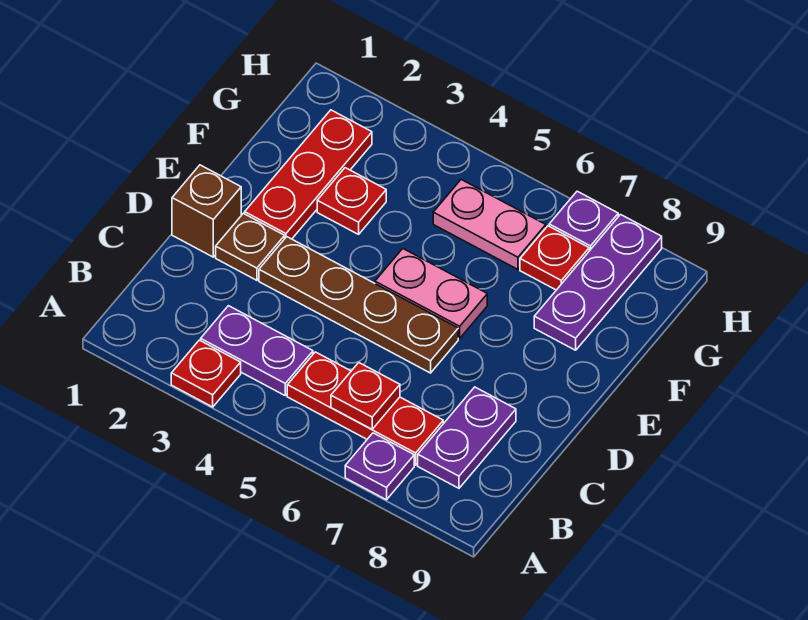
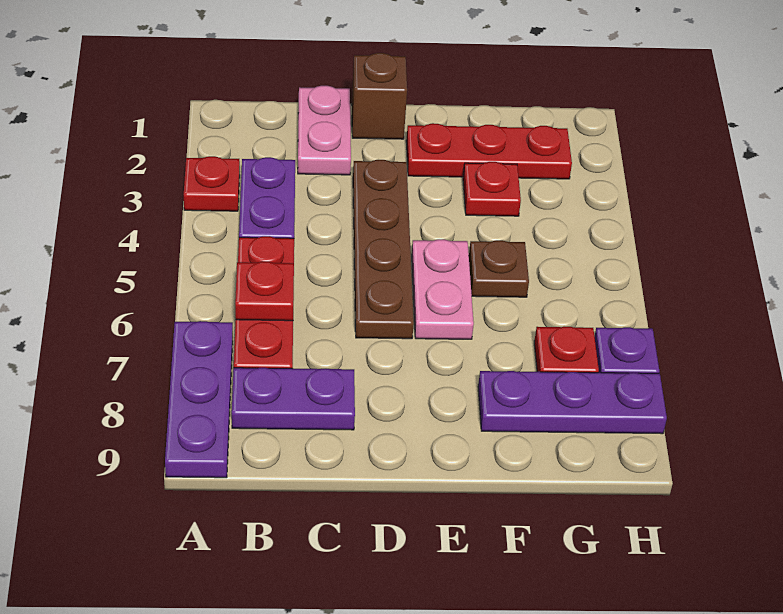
purple 1x1 plate [345,433,414,500] -> purple 1x3 plate [165,321,233,478]
brown 1x1 plate [216,213,285,280] -> brown 1x1 plate moved to [469,240,529,297]
pink 1x2 plate [433,180,546,269] -> pink 1x2 plate moved to [298,86,351,175]

